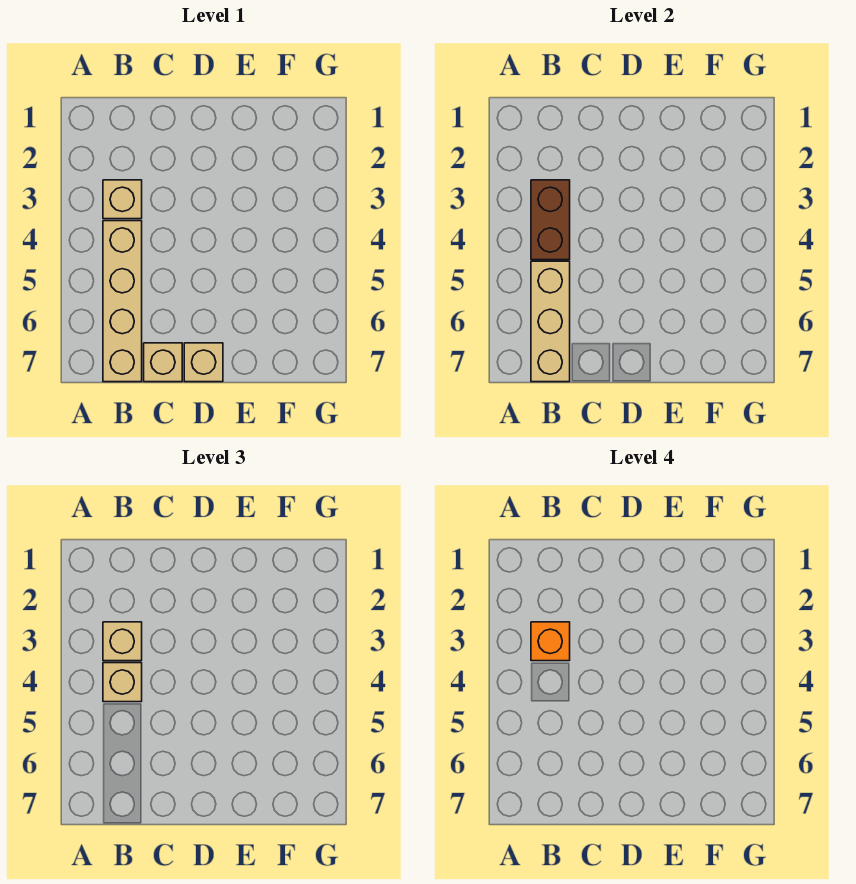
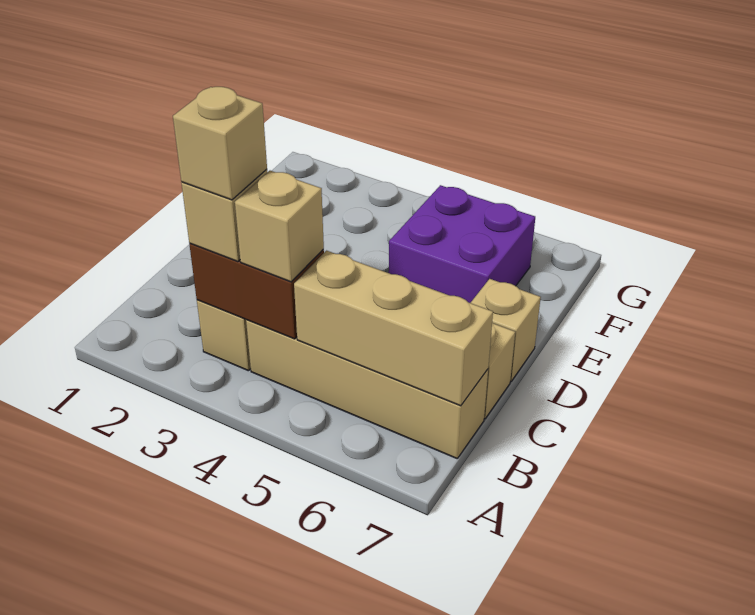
orange 1x1 brick [531,622,570,661] -> tan 1x1 brick [173,87,267,200]
none -> purple 2x2 brick [389,185,535,303]

